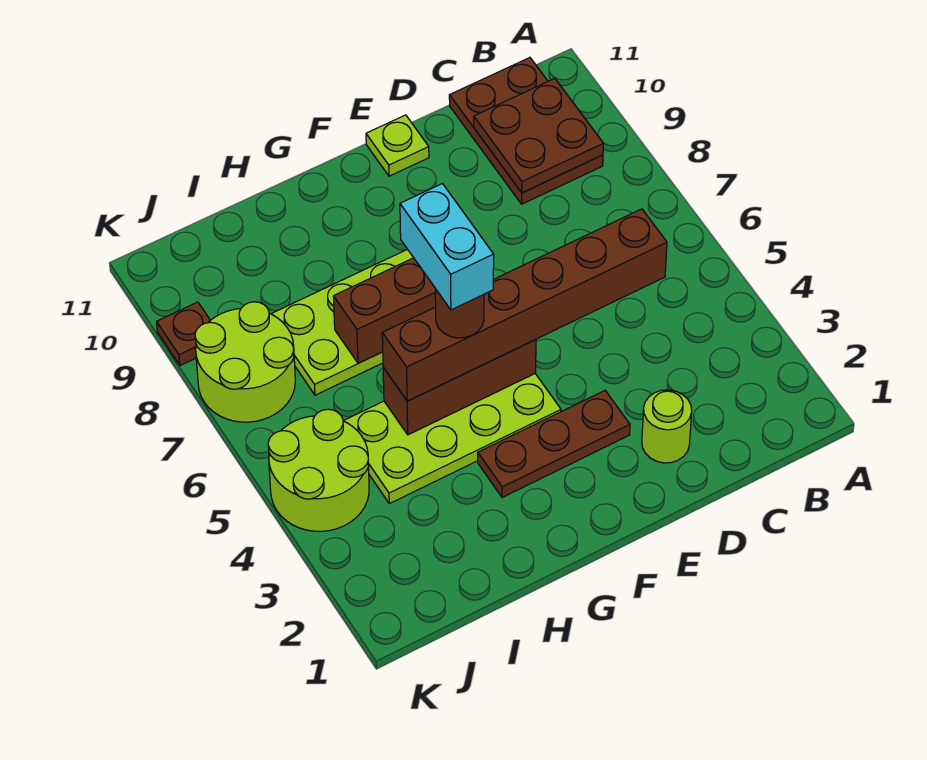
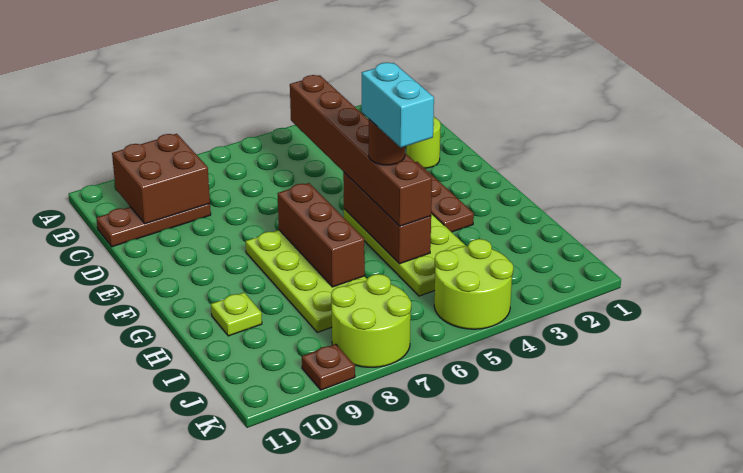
brown 2x3 plate [449,58,603,204] -> brown 1x3 plate [96,203,211,247]
brown 2x2 plate [474,79,604,193] -> brown 2x2 brick [112,134,210,224]
lime 1x1 plate [366,115,429,176] -> lime 1x1 plate moved to [211,293,262,336]
cyan 1x2 brick [400,184,494,310] -> cyan 1x2 brick turned to [362,63,434,148]

